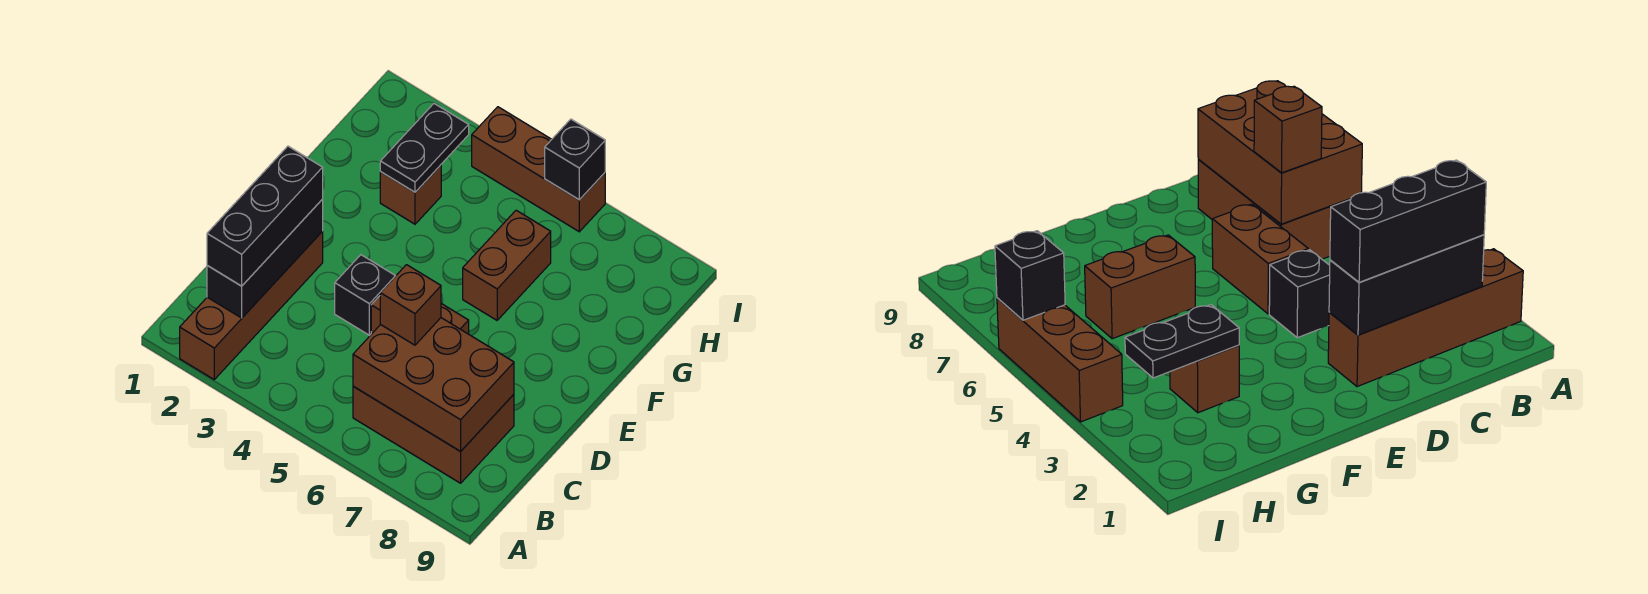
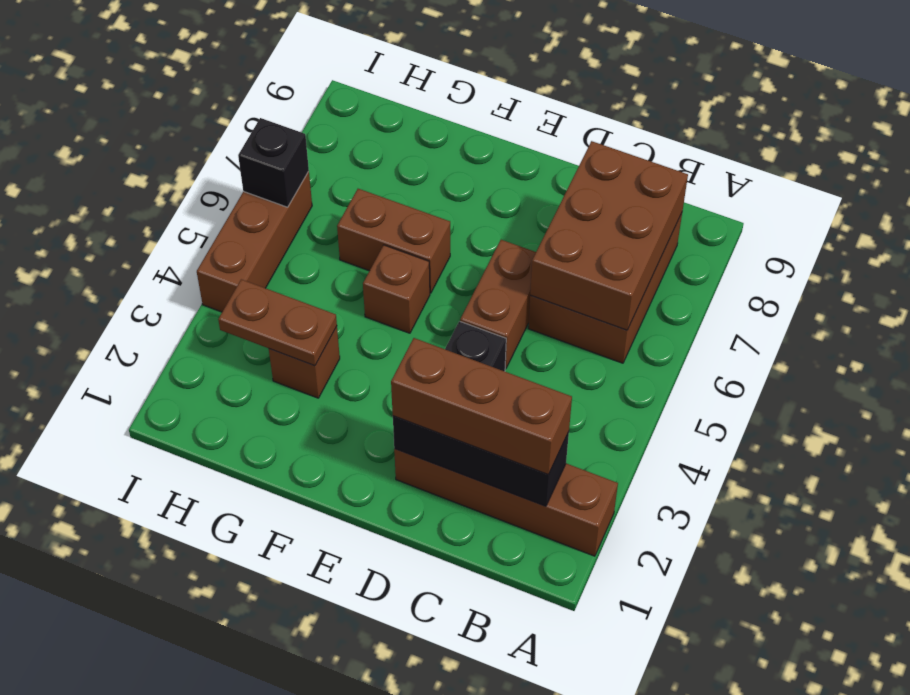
black 1x3 brick [207,146,323,286] -> brown 1x3 brick [391,338,572,475]
brown 1x1 brick [380,265,441,345] -> brown 1x1 brick moved to [363,245,430,333]
black 1x2 plate [380,104,469,192] -> brown 1x2 plate [218,279,337,366]

